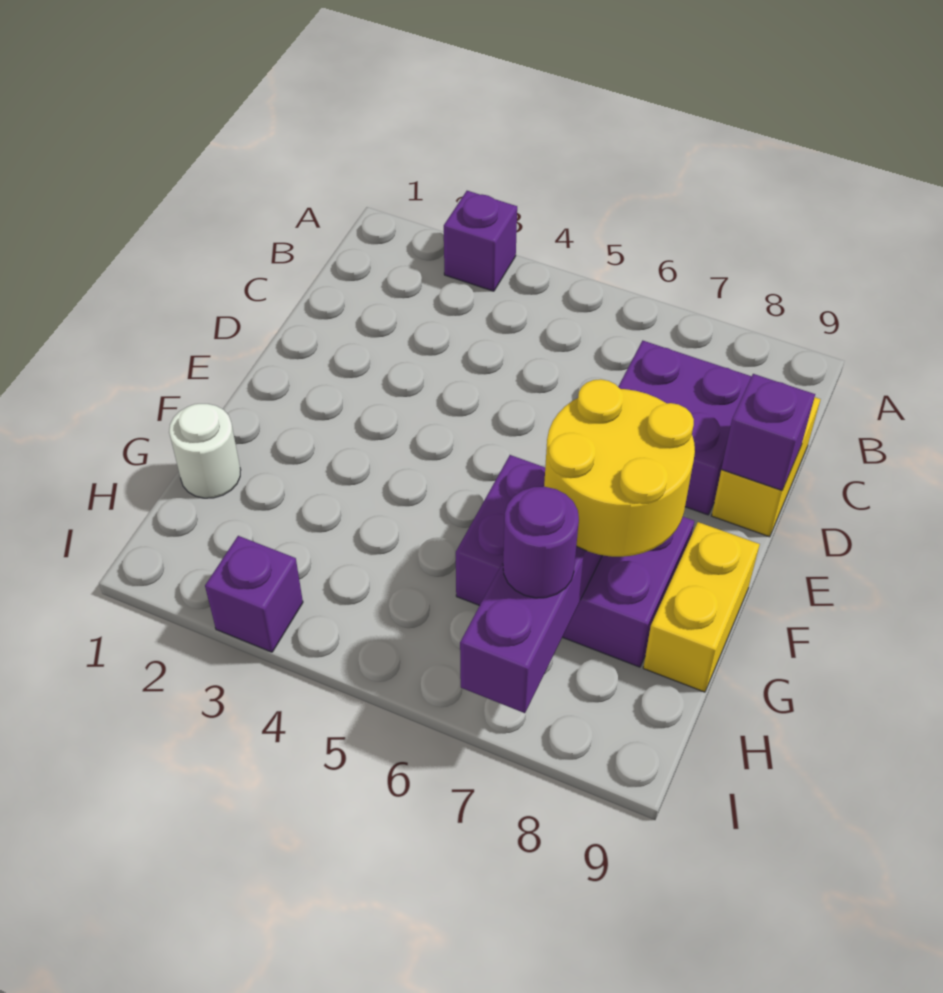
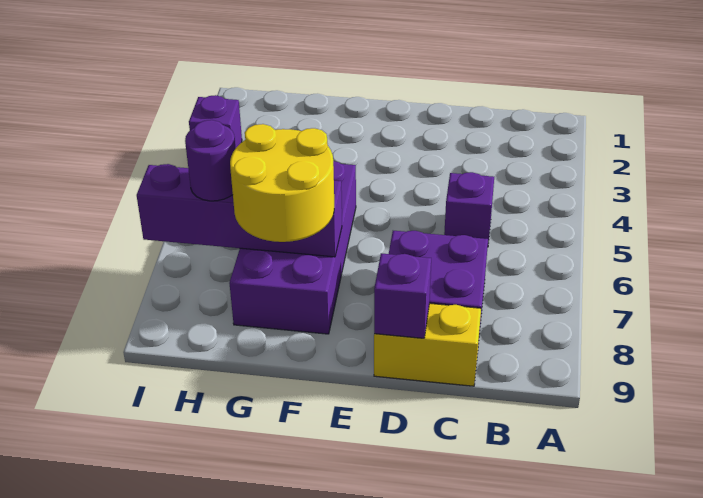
purple 1x1 brick [444,191,517,291] -> purple 1x1 brick moved to [444,172,494,243]
purple 2x3 brick [456,455,694,667] -> purple 2x4 brick [229,161,356,334]
yellow 1x2 brick [643,522,760,692] -> none
white 1x1 round brick [169,404,241,498] -> none

